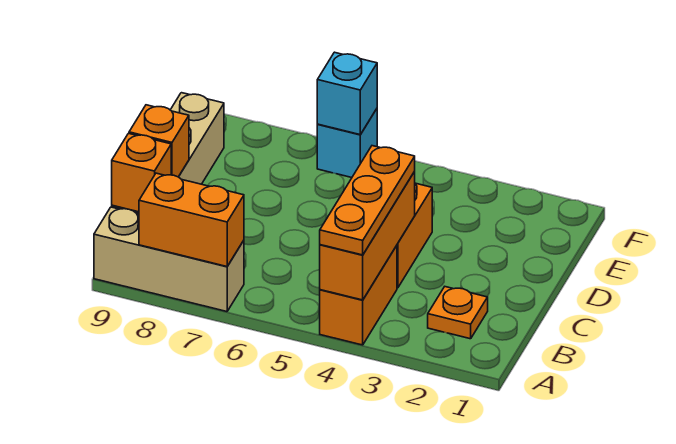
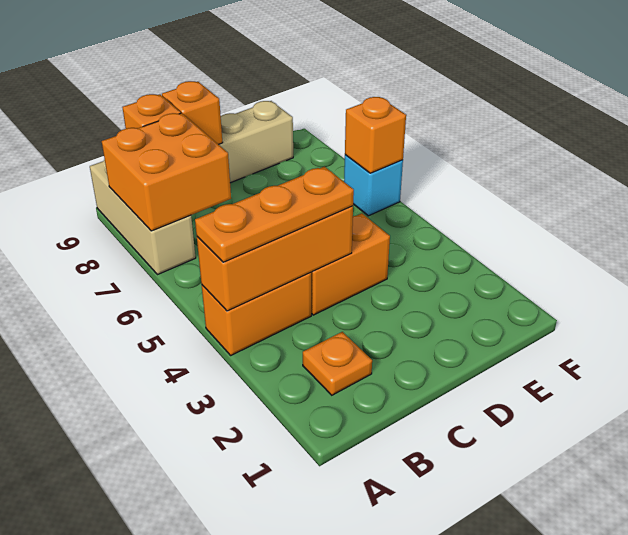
orange 1x2 brick [139,173,244,266] -> orange 2x2 brick [102,113,231,231]
cyan 1x1 brick [317,52,377,134] -> orange 1x1 brick [345,97,406,173]

